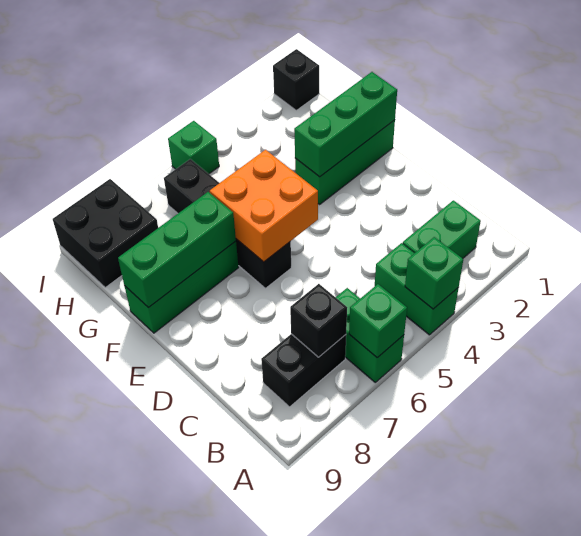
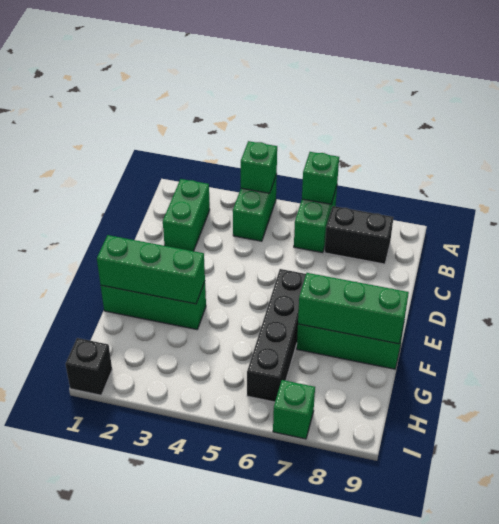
green 1x2 brick [403,200,481,258] -> green 1x2 brick turned to [163,179,210,251]
black 1x1 brick [290,284,347,357] -> none
orange 2x2 brick [210,150,318,262] -> none
black 2x2 brick [53,179,158,288] -> none
green 1x1 brick [168,121,219,174] -> green 1x1 brick moved to [273,380,315,439]

